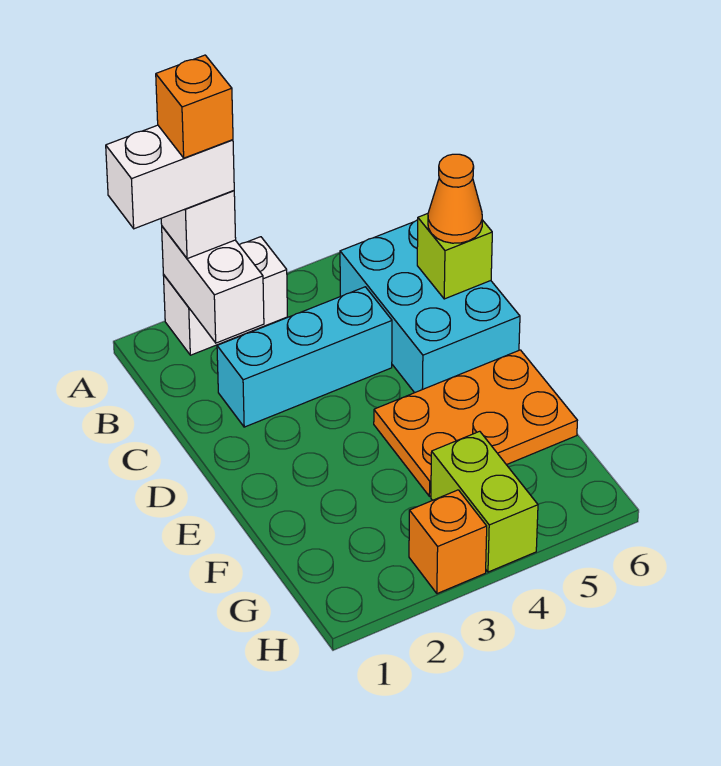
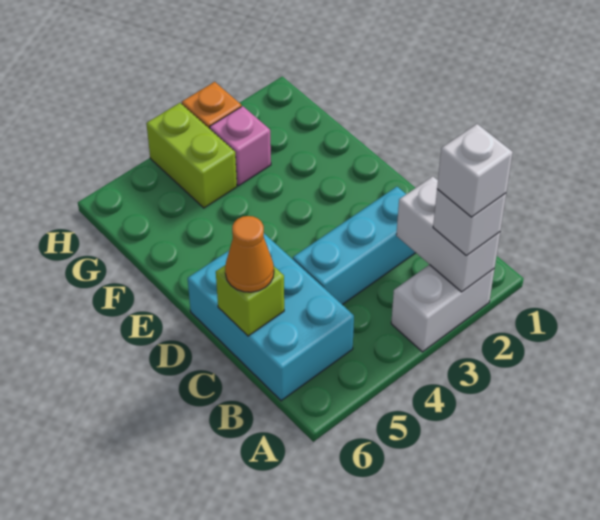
white 1x2 brick [106,125,234,229] -> white 1x1 brick [437,124,513,217]
orange 1x1 brick [156,55,233,158] -> none
orange 2x3 plate [374,350,577,496] -> none
none -> pink 1x1 brick [210,106,271,186]

